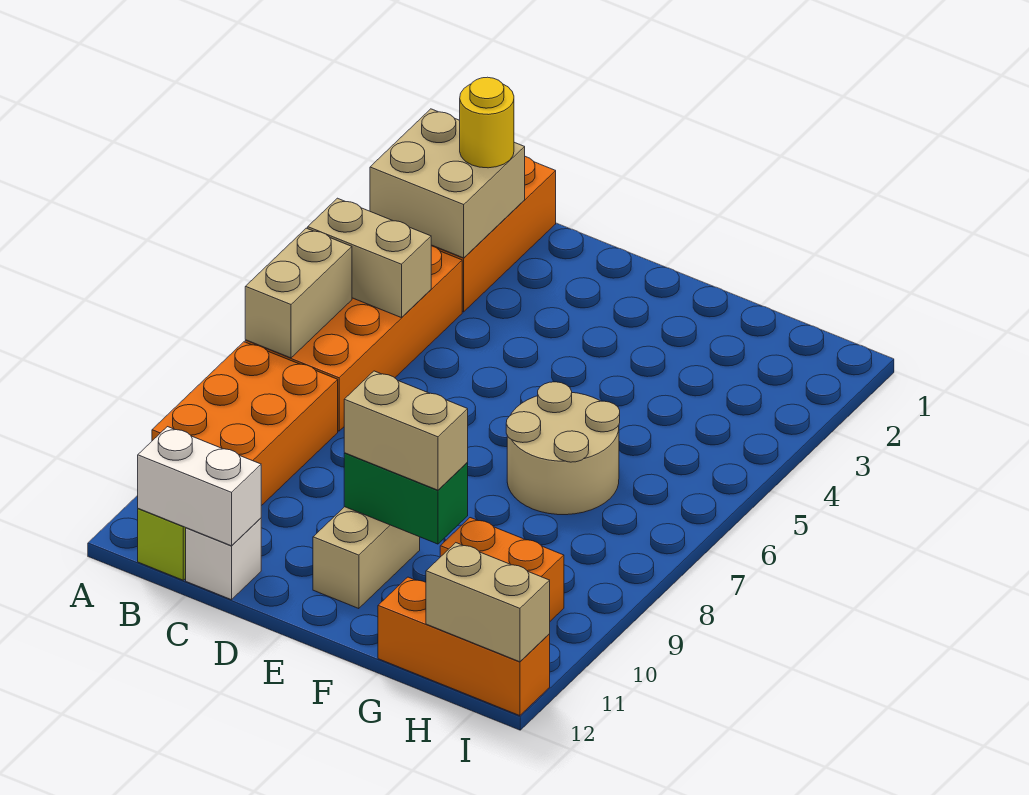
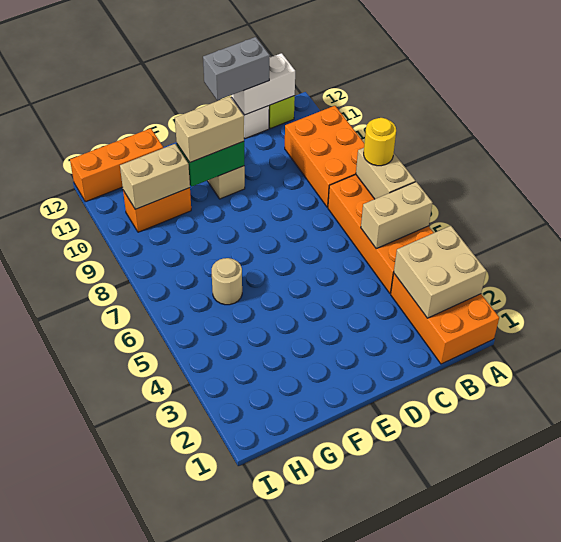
yellow 1x1 round brick [460,77,514,168] -> yellow 1x1 round brick moved to [364,118,396,166]
none -> grey 1x2 brick [203,37,270,100]
tan 2x2 round brick [506,382,620,515] -> tan 1x1 round brick [212,258,242,305]
tan 1x2 brick [426,543,550,662] -> tan 1x2 brick moved to [120,144,190,209]

